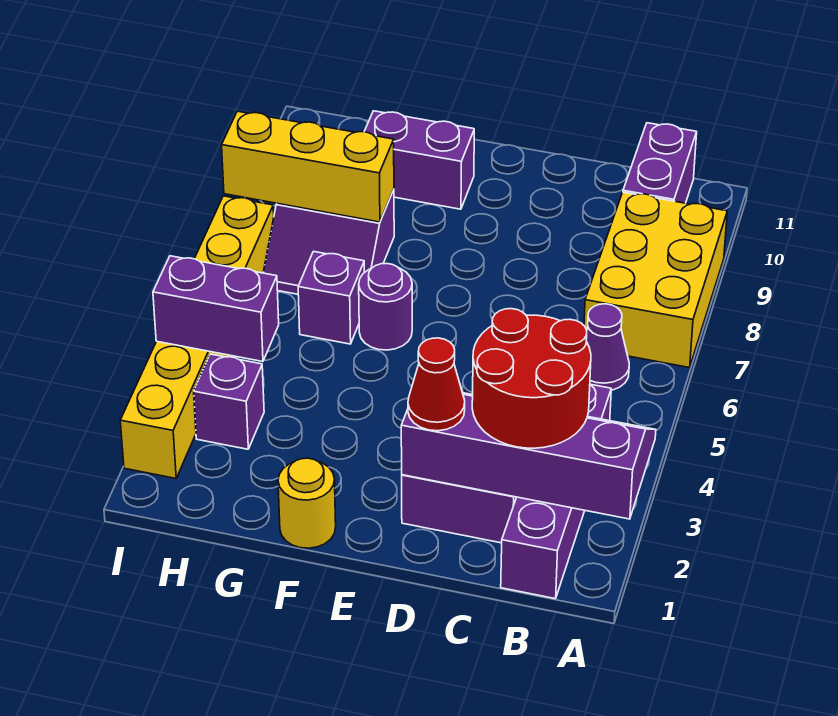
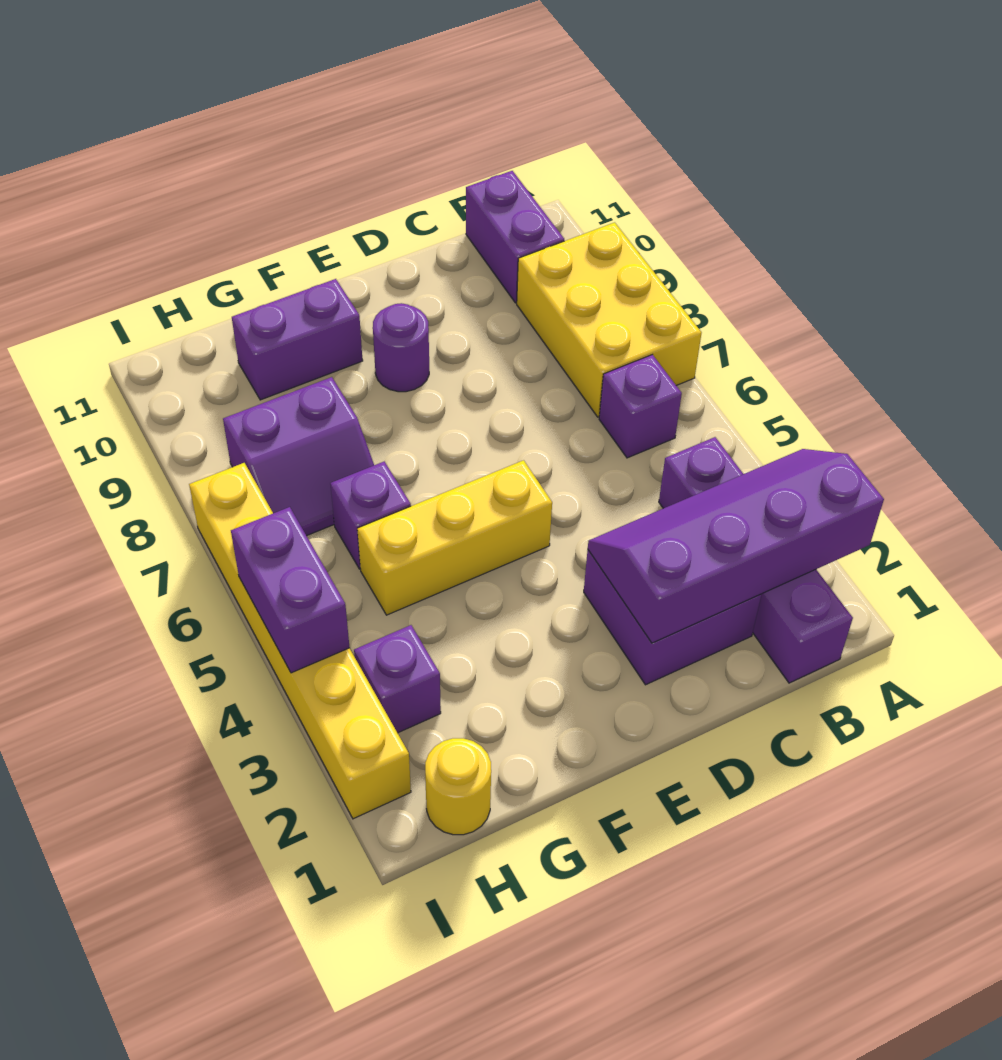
red 2x2 round brick [472,309,591,448] -> none
purple 1x1 cone [586,304,629,390] -> purple 1x1 brick [599,355,682,458]
red 1x1 cone [408,338,465,431] -> none
yellow 1x1 round brick [278,458,336,548] -> yellow 1x1 round brick moved to [425,738,491,835]
purple 1x1 round brick [359,264,412,350] -> purple 1x1 round brick moved to [373,303,429,392]
yellow 1x3 brick [222,111,394,222] -> yellow 1x3 brick moved to [357,460,552,615]
purple 1x2 brick [153,256,279,362] -> purple 1x2 brick turned to [231,507,350,673]

